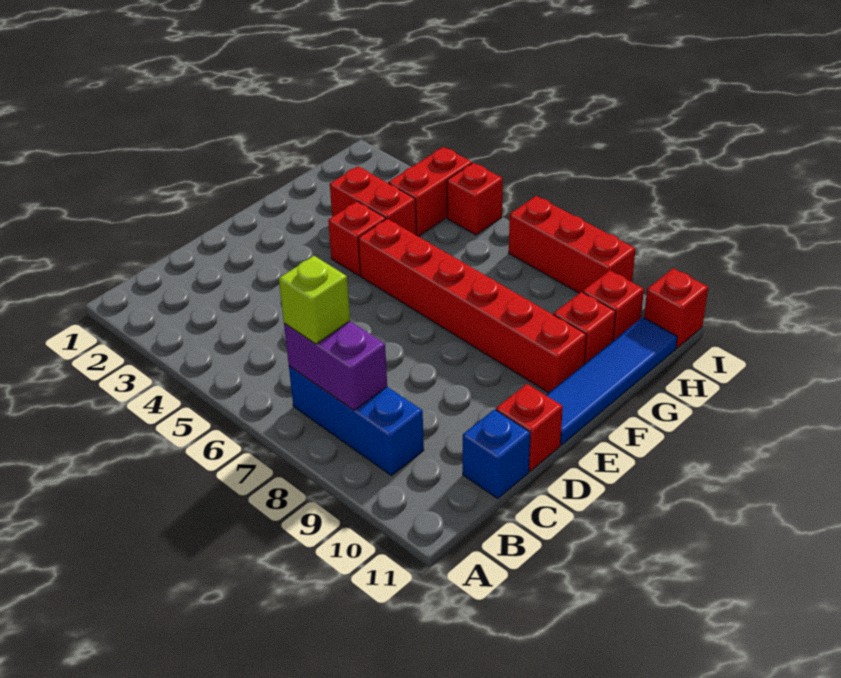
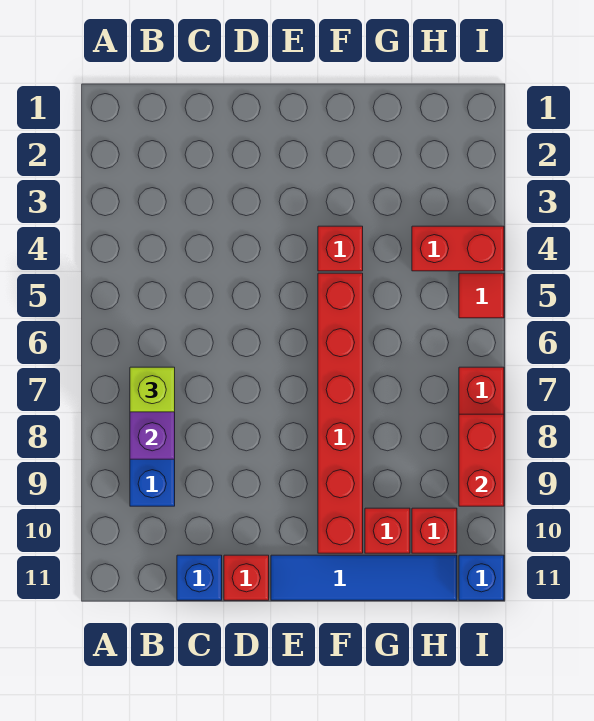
red 1x2 brick [330,166,416,235] -> red 1x2 brick moved to [459,414,504,506]
red 1x1 brick [447,163,503,235] -> red 1x1 tile [459,273,504,318]
red 1x1 brick [644,268,708,348] -> blue 1x1 brick [459,555,504,600]

